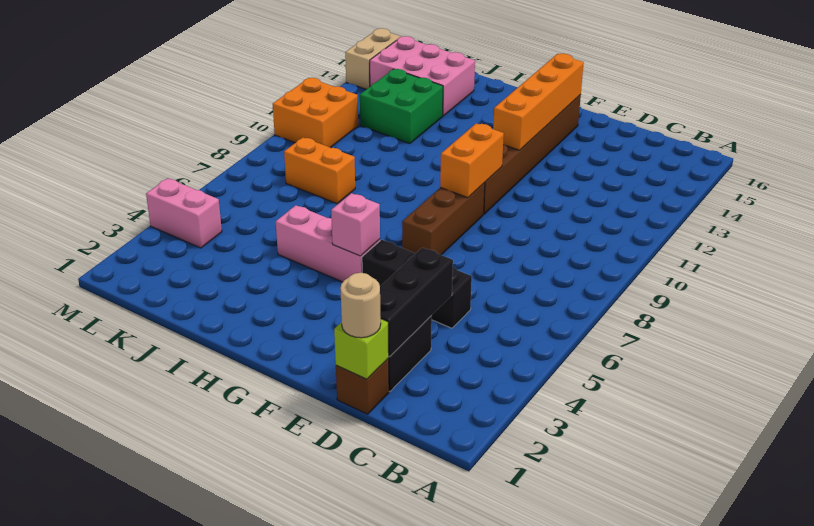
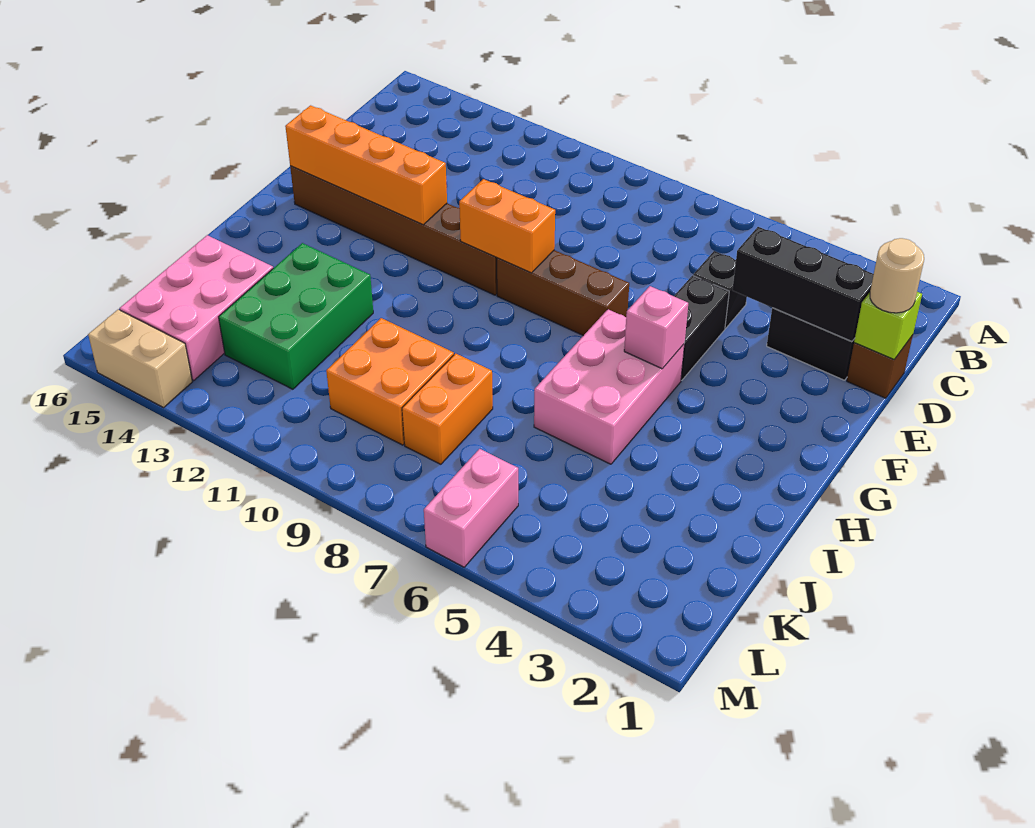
pink 1x3 brick [276,205,380,282] -> pink 2x3 brick [534,309,684,464]
green 2x2 brick [360,69,443,144] -> green 2x3 brick [219,243,373,389]
pink 1x2 brick [146,178,222,248] -> pink 1x2 brick moved to [424,449,518,567]
orange 2x2 brick [273,78,358,148] -> orange 2x2 brick moved to [326,318,454,445]

